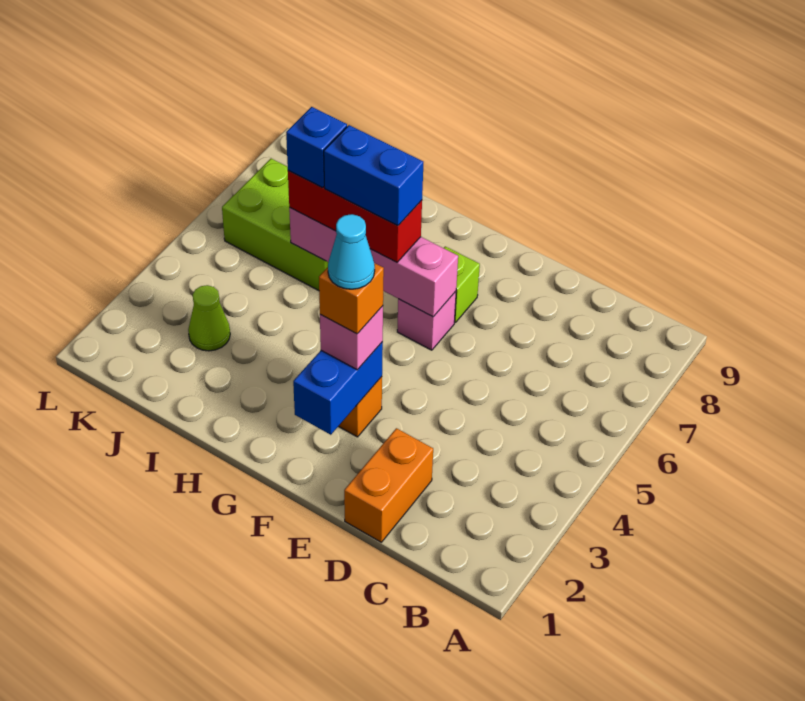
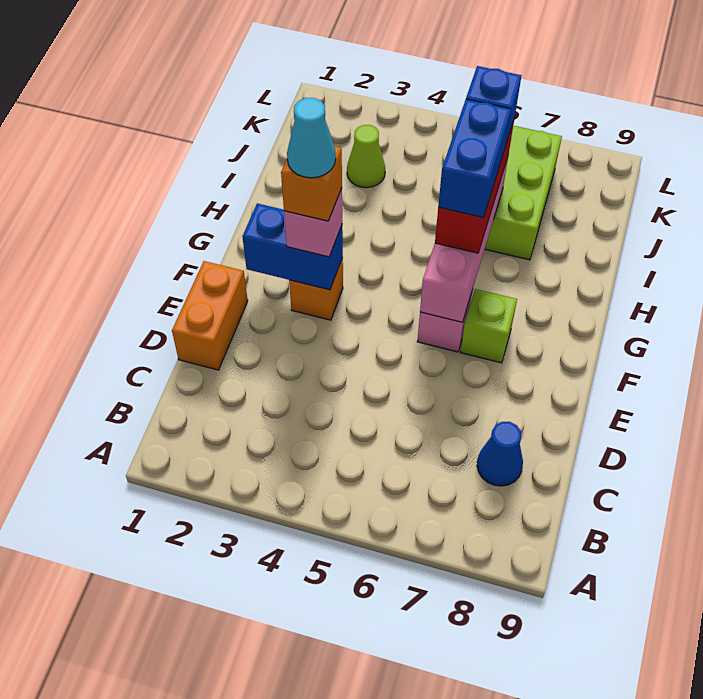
none -> blue 1x1 cone [477,422,523,486]
orange 1x2 brick [344,428,433,542] -> orange 1x2 brick turned to [172,261,248,370]

